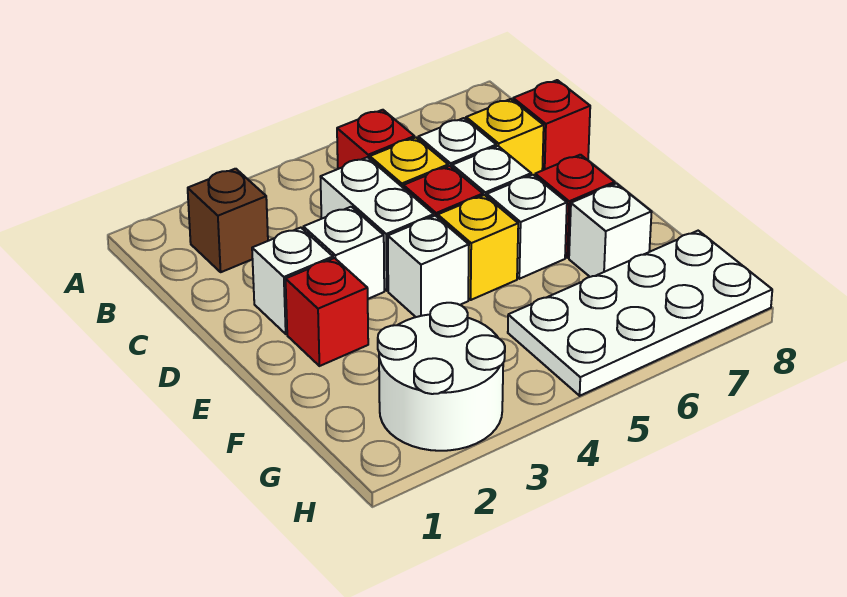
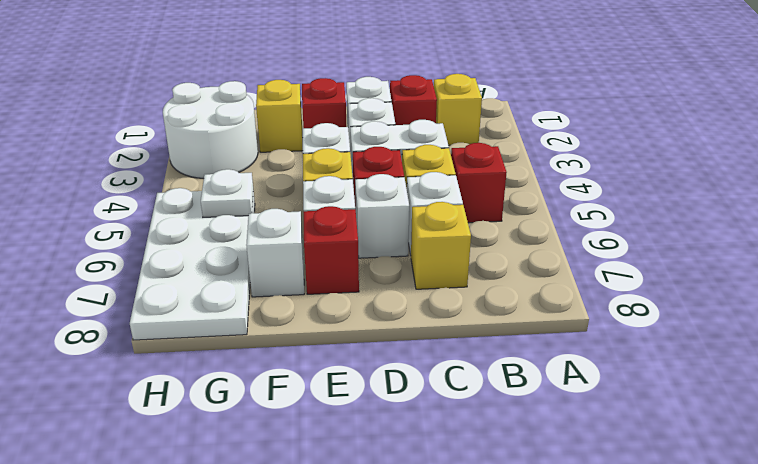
brown 1x1 brick [188,169,268,272] -> yellow 1x1 brick [434,74,482,145]
red 1x1 brick [513,80,590,170] -> red 1x1 brick moved to [390,75,437,125]
none -> yellow 1x1 brick [256,80,303,152]
none -> white 1x1 plate [201,169,253,217]

